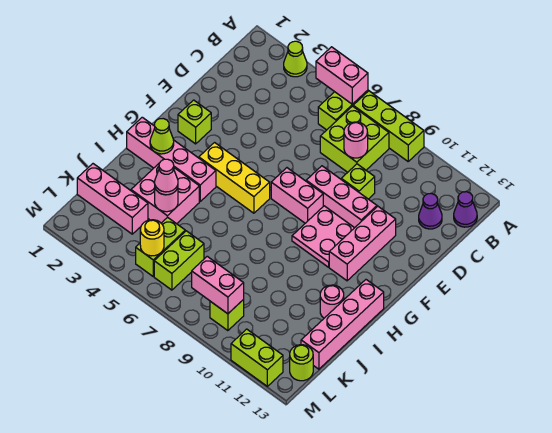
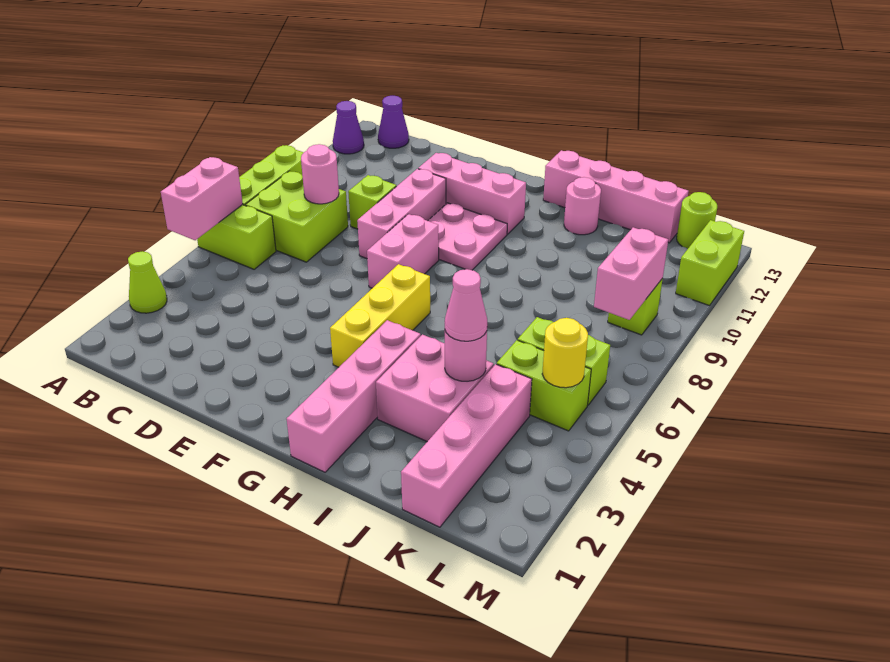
purple 1x1 cone [419,194,442,229] -> purple 1x1 cone moved to [333,101,364,154]
lime 1x1 brick [178,100,211,144] -> none
lime 1x1 cone [150,119,174,154] -> none
pink 1x3 brick [77,164,148,234] -> pink 1x4 brick [401,364,532,527]

